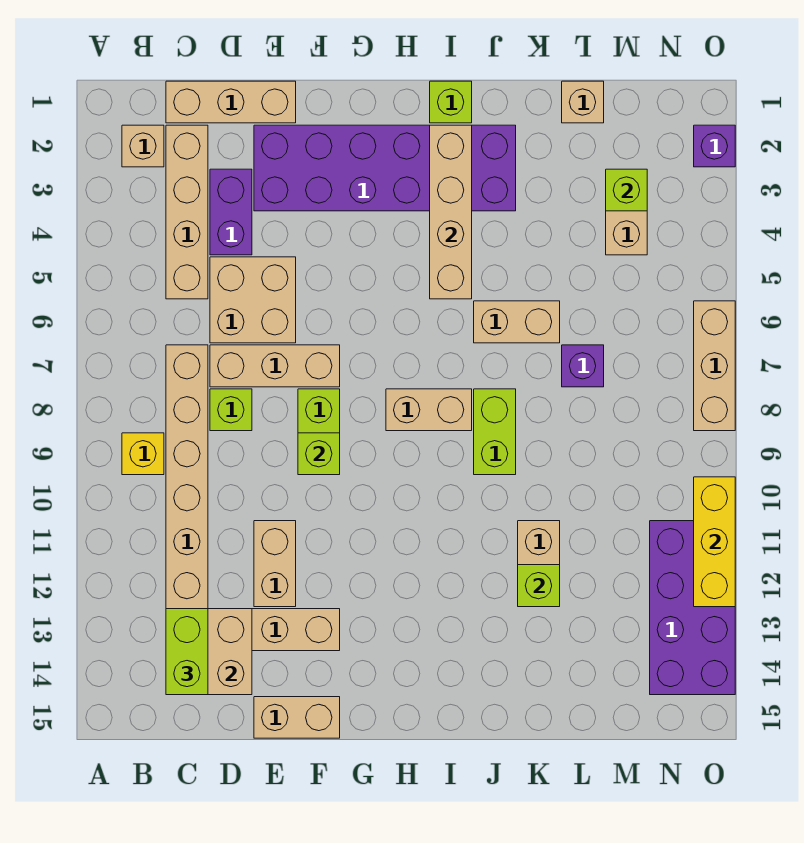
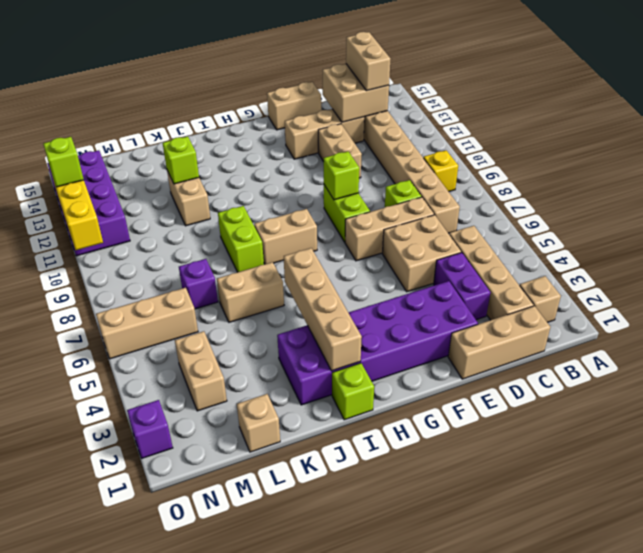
lime 1x2 brick [166,609,208,695] -> tan 1x2 brick [346,32,390,91]
lime 1x1 brick [606,169,647,211] -> lime 1x1 brick moved to [43,137,84,187]
tan 1x3 brick [694,301,735,431] -> tan 1x3 brick turned to [96,288,198,359]

